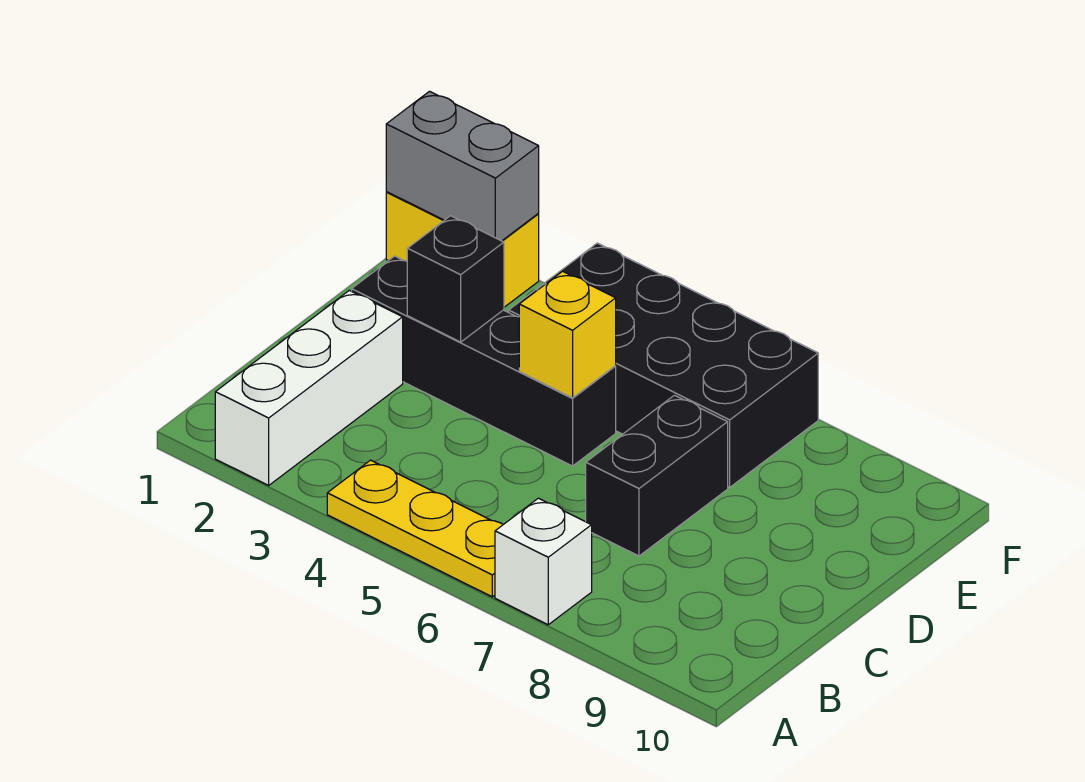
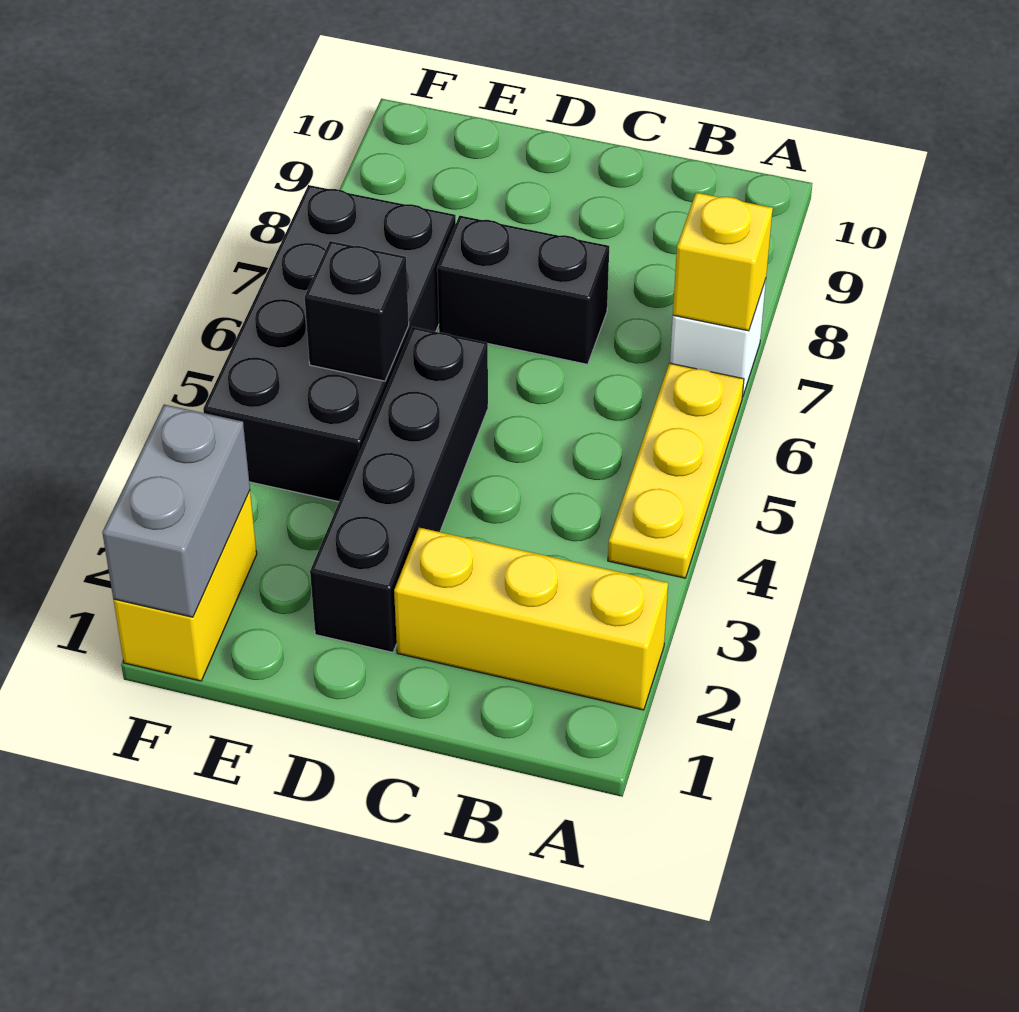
white 1x3 brick [215,290,403,485] -> yellow 1x3 brick [394,528,668,710]
black 1x1 brick [407,216,504,342] -> black 1x1 brick moved to [305,241,409,381]
yellow 1x1 brick [519,271,616,398] -> yellow 1x1 brick moved to [673,193,773,331]

